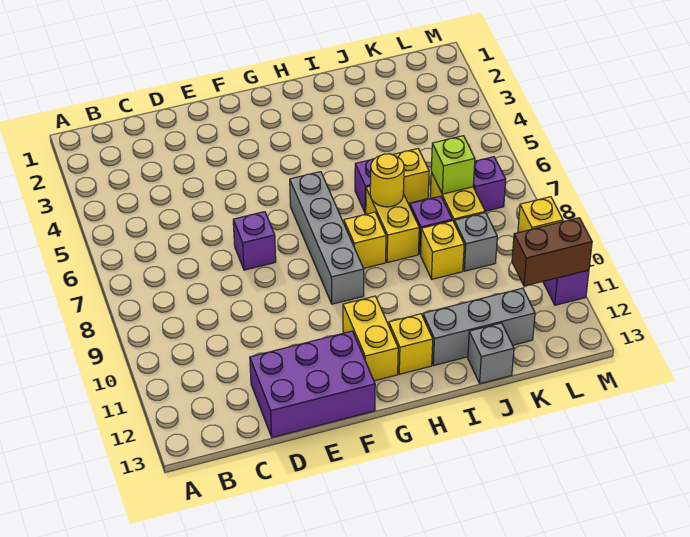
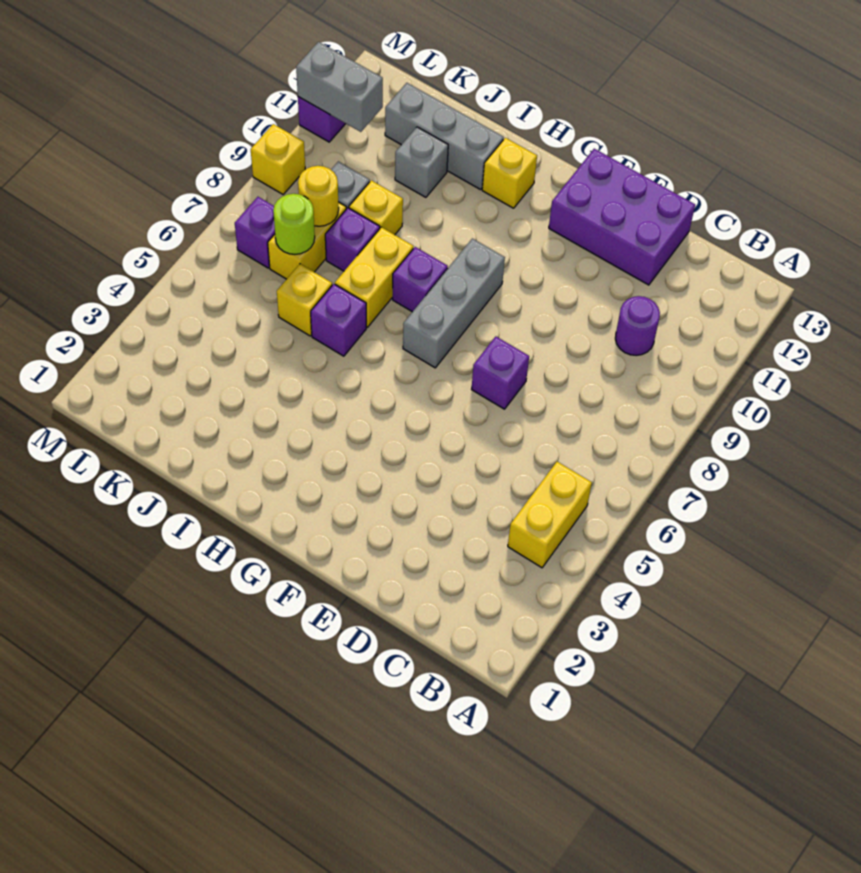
none -> purple 1x1 round brick [615,296,660,356]
grey 1x4 brick [290,172,364,304] -> grey 1x3 brick [403,239,505,368]
yellow 1x2 brick [343,296,398,381] -> yellow 1x2 brick moved to [508,462,592,568]
yellow 1x1 brick [344,212,386,268] -> purple 1x1 brick [393,247,448,312]
yellow 1x1 round brick [370,154,404,207] -> yellow 1x1 round brick moved to [298,166,339,226]
grey 1x1 brick [468,323,514,384] -> grey 1x1 brick moved to [395,127,448,197]
lime 1x1 brick [431,136,475,194] -> lime 1x1 round brick [273,194,315,254]
brown 1x2 brick [512,218,592,286] -> grey 1x2 brick [296,42,383,132]

